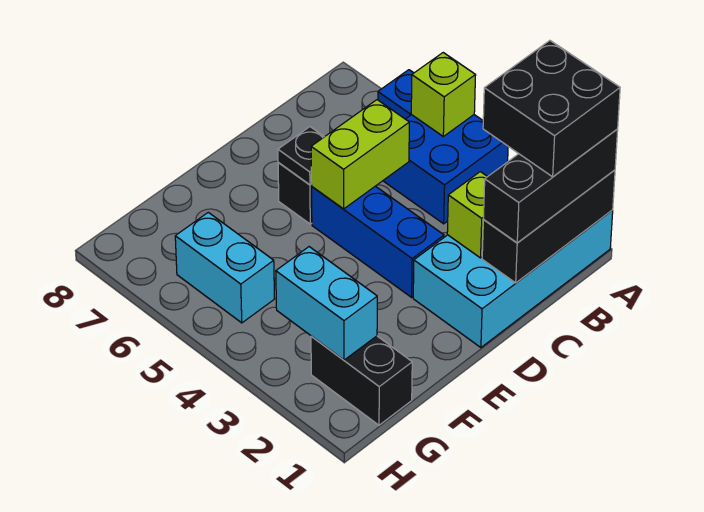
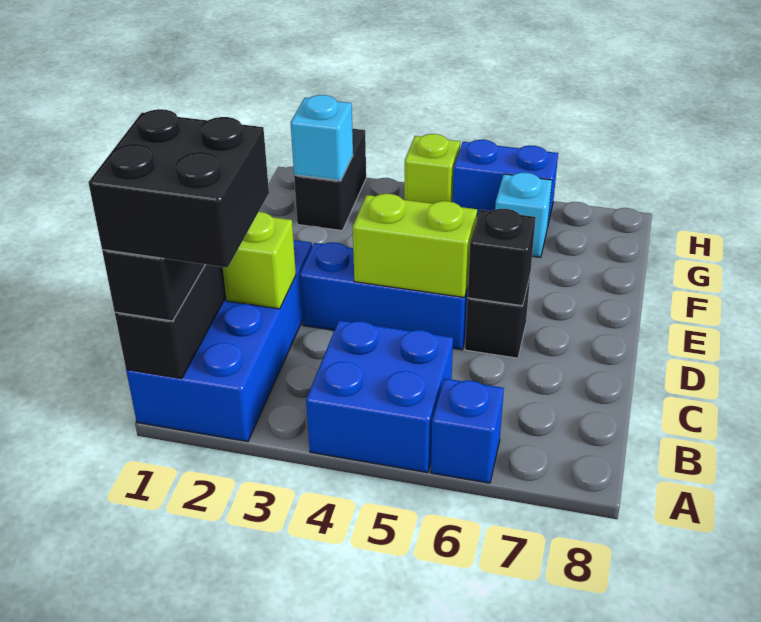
cyan 2x4 brick [413,210,613,347] -> blue 2x4 brick [126,240,312,442]
lime 1x1 brick [411,53,476,136] -> lime 1x1 brick moved to [404,134,460,204]
lime 1x2 brick [311,100,409,209] -> lime 1x2 brick turned to [353,194,477,297]
black 1x1 plate [278,127,324,185] -> black 1x1 brick [468,209,536,306]
black 1x2 brick [311,336,412,425] -> black 1x2 brick turned to [294,129,366,231]
cyan 1x2 brick [276,247,377,360] -> cyan 1x1 brick [291,95,353,181]
cyan 1x2 brick [175,212,275,323] -> cyan 1x1 brick [495,173,552,257]
none -> blue 1x2 brick [453,140,558,227]

